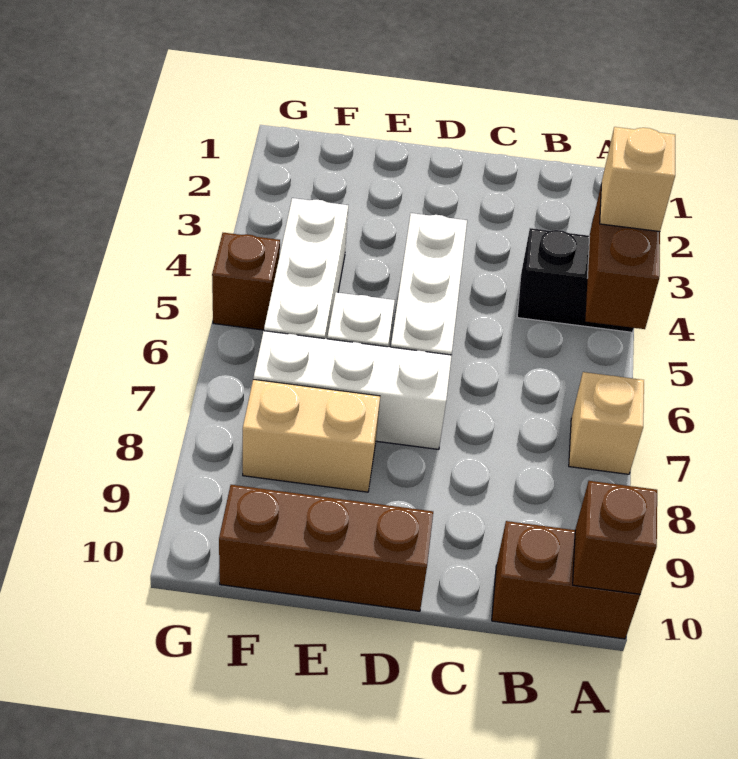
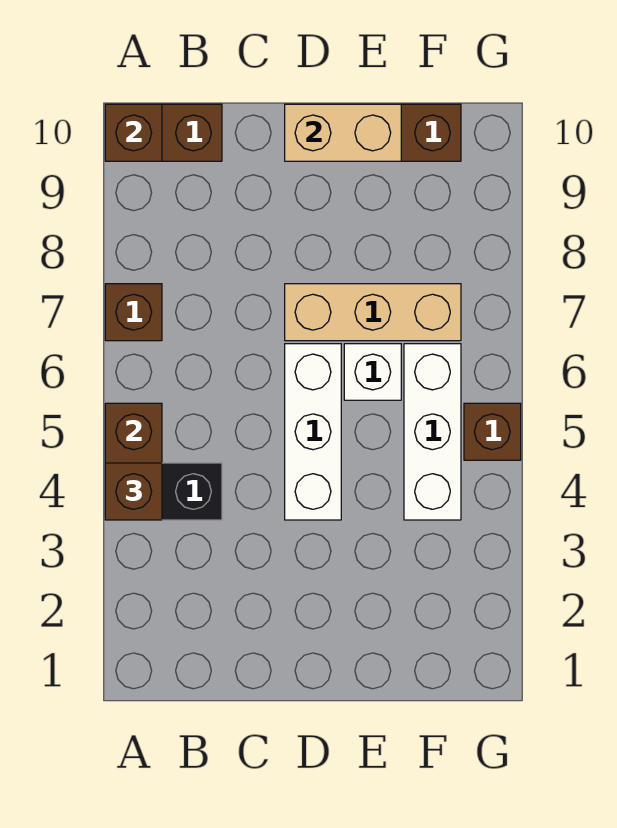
tan 1x1 brick [600,127,675,232] -> brown 1x1 brick [105,463,162,520]
tan 1x1 brick [569,372,644,474] -> brown 1x1 brick [105,284,162,341]
white 1x3 brick [254,331,452,449] -> tan 1x3 brick [285,284,461,341]
tan 1x2 brick [243,379,380,492] -> tan 1x2 brick moved to [285,104,401,161]

